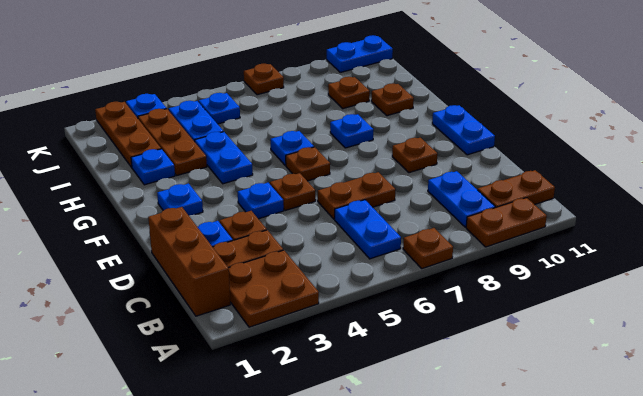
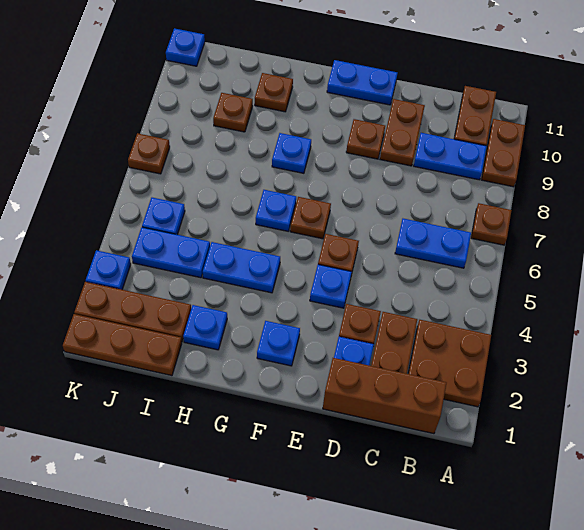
brown 1x2 plate [318,172,395,219] -> brown 1x2 plate moved to [380,99,425,166]
brown 1x3 plate [138,109,207,175] -> brown 1x3 plate moved to [63,314,182,376]
blue 1x2 plate [327,35,393,72] -> blue 1x1 plate [166,28,205,66]

